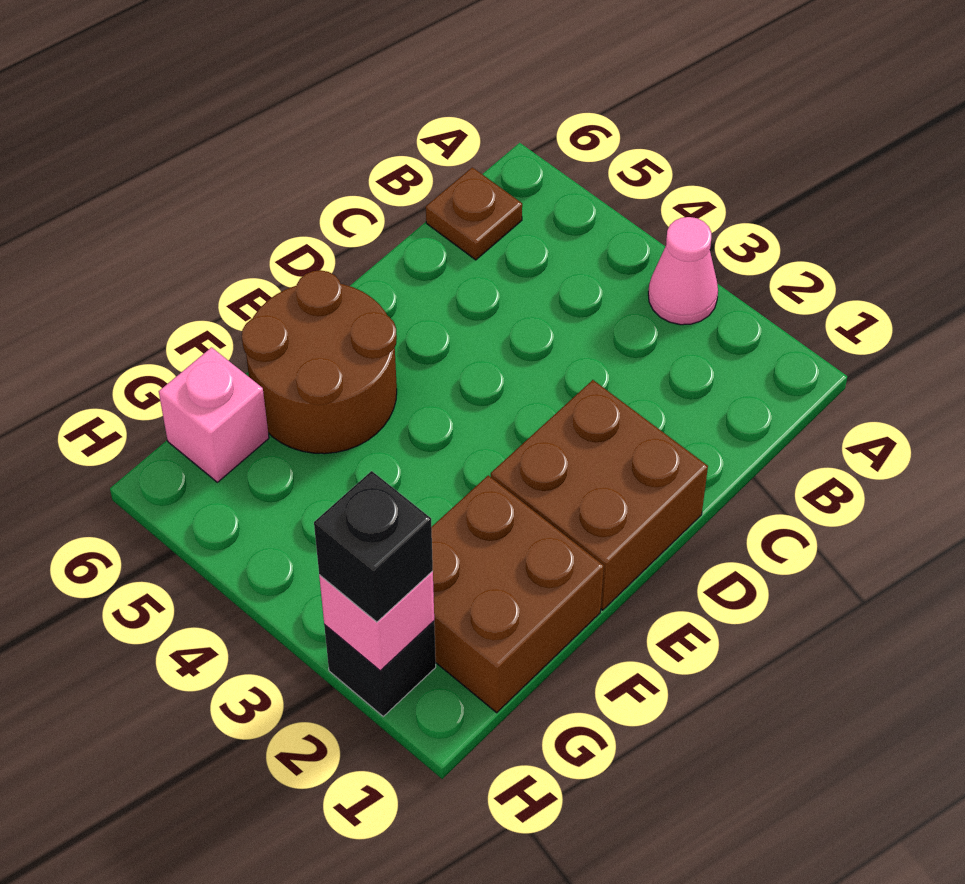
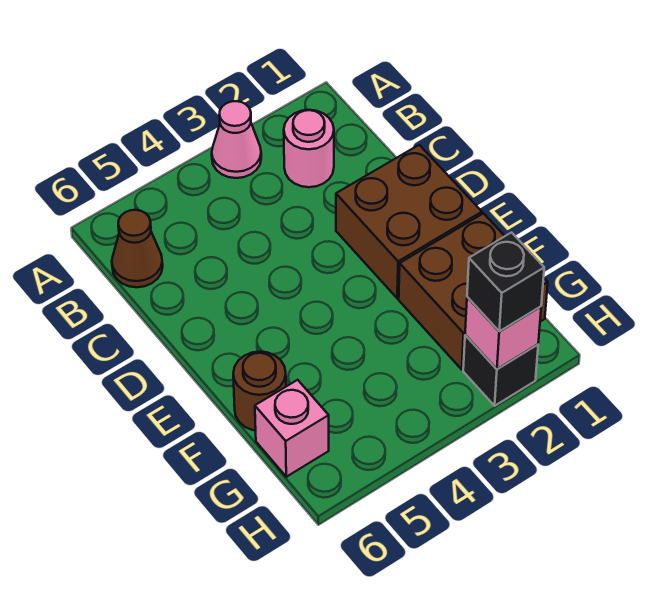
none -> pink 1x1 round brick [284,110,334,187]
brown 1x1 plate [426,167,522,260] -> brown 1x1 cone [112,210,163,287]
brown 2x2 round brick [242,270,397,454] -> brown 1x1 round brick [233,352,286,430]

